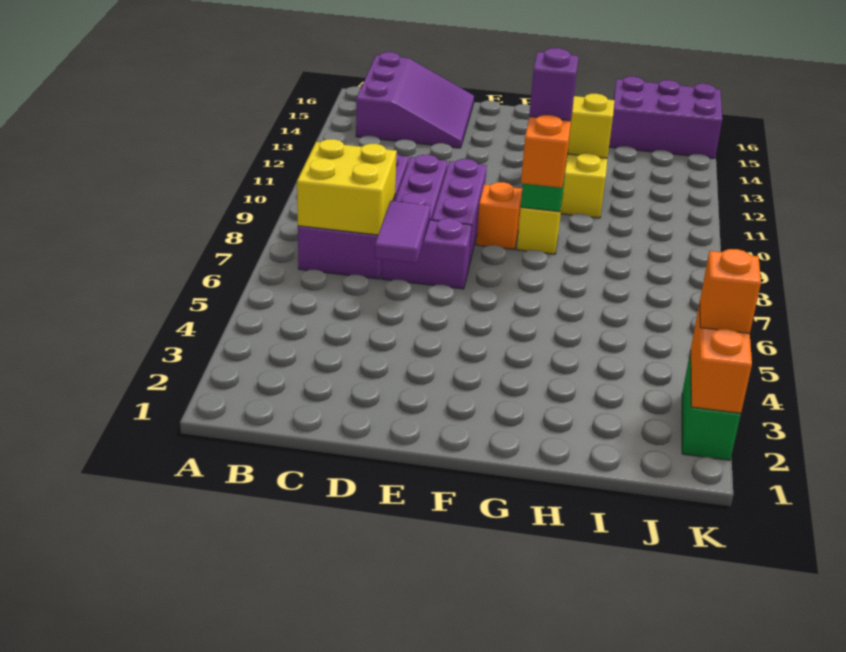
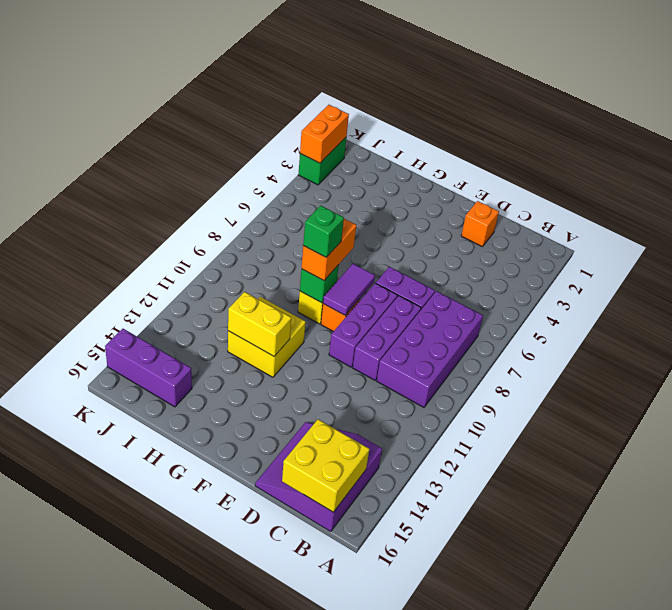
yellow 2x2 brick [297,139,397,235] -> yellow 2x2 brick moved to [282,419,369,512]
purple 1x2 tile [375,201,430,263] -> purple 1x2 tile moved to [323,264,375,315]
purple 1x1 brick [529,48,578,121] -> green 1x1 brick [303,206,344,257]
purple 2x3 brick [609,77,722,158] -> purple 1x3 brick [105,329,192,407]
orange 1x1 brick [700,249,761,334] -> orange 1x1 brick moved to [461,201,499,247]

